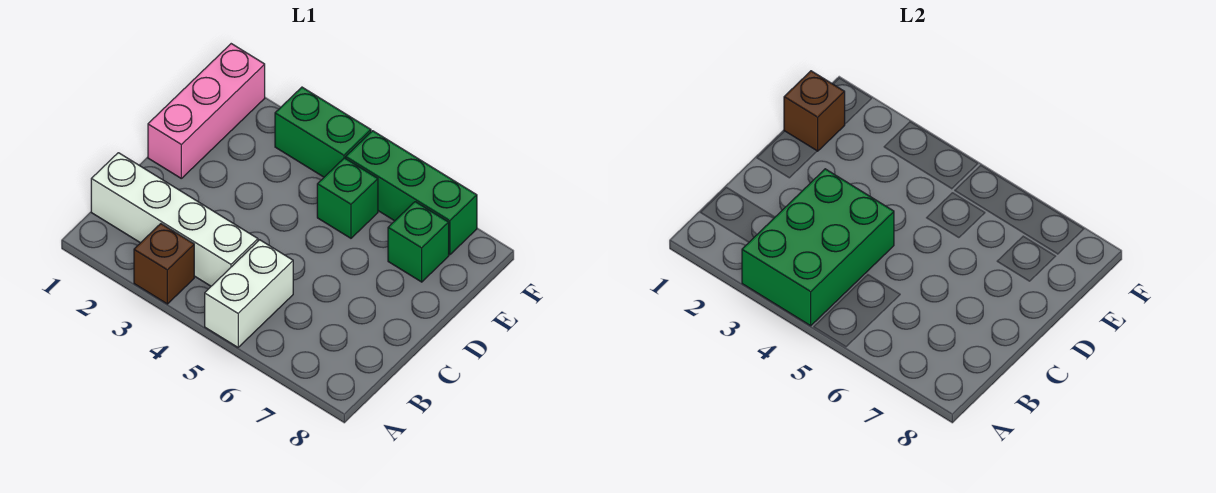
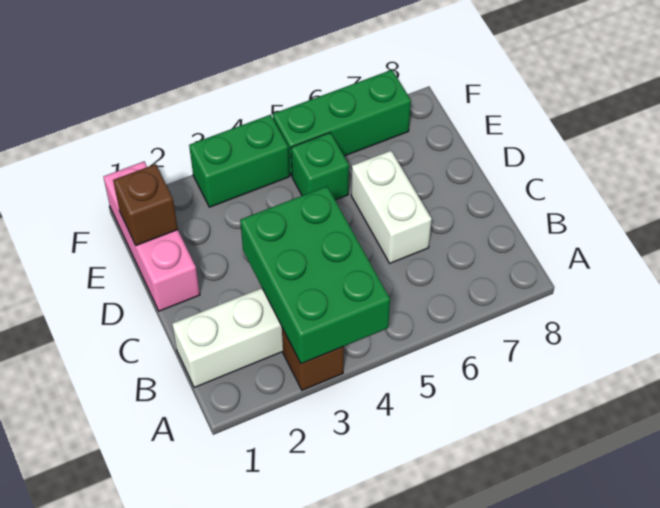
white 1x2 brick [205,240,293,347] -> white 1x2 brick moved to [351,151,432,263]
green 1x1 brick [388,202,449,282] -> none

